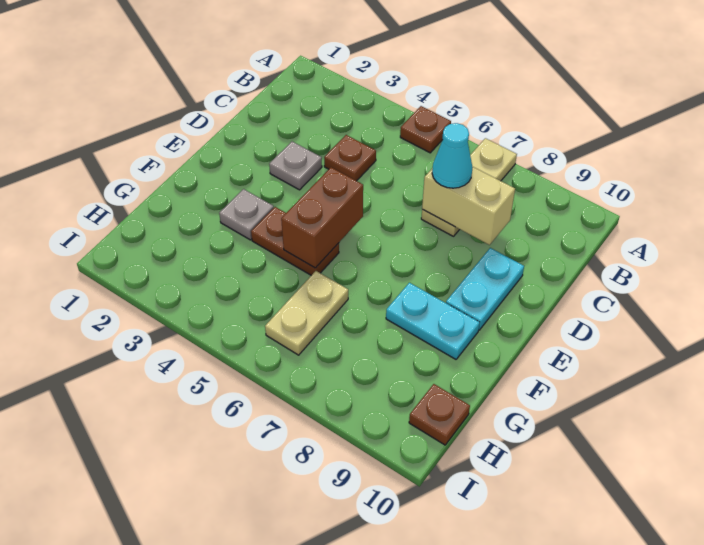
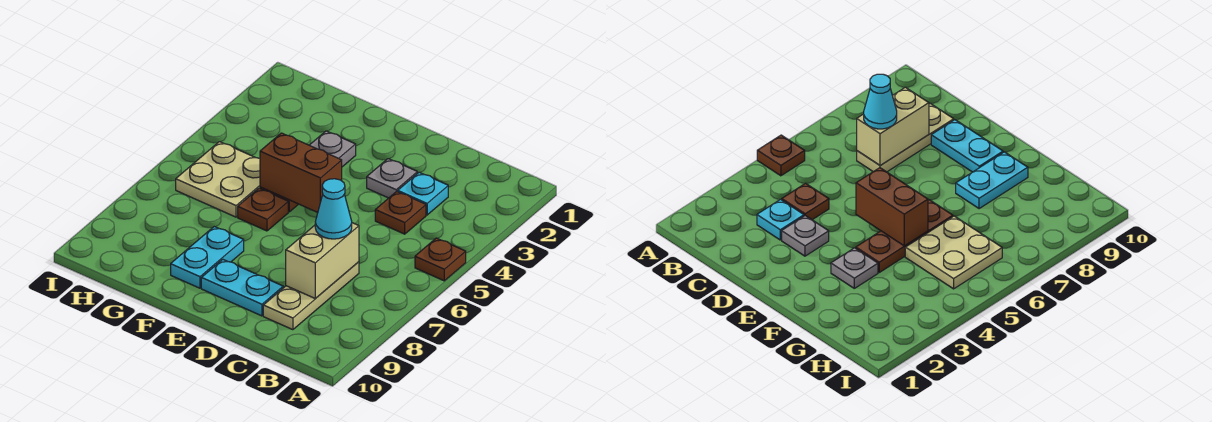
tan 1x3 plate [421,138,517,236] -> tan 1x3 plate turned to [263,262,359,330]
none -> cyan 1x1 plate [398,172,448,215]
tan 1x2 plate [265,271,348,355] -> tan 2x2 plate [176,142,260,217]
brown 1x1 plate [409,384,470,445] -> brown 1x1 plate moved to [238,188,288,231]

